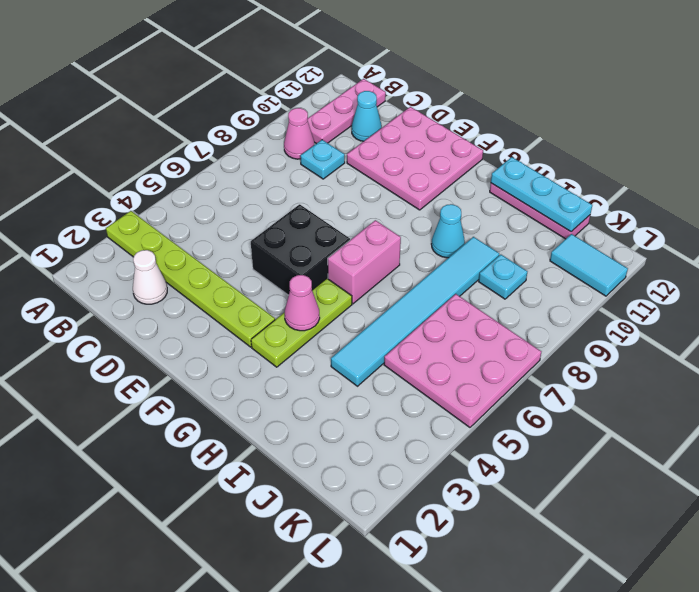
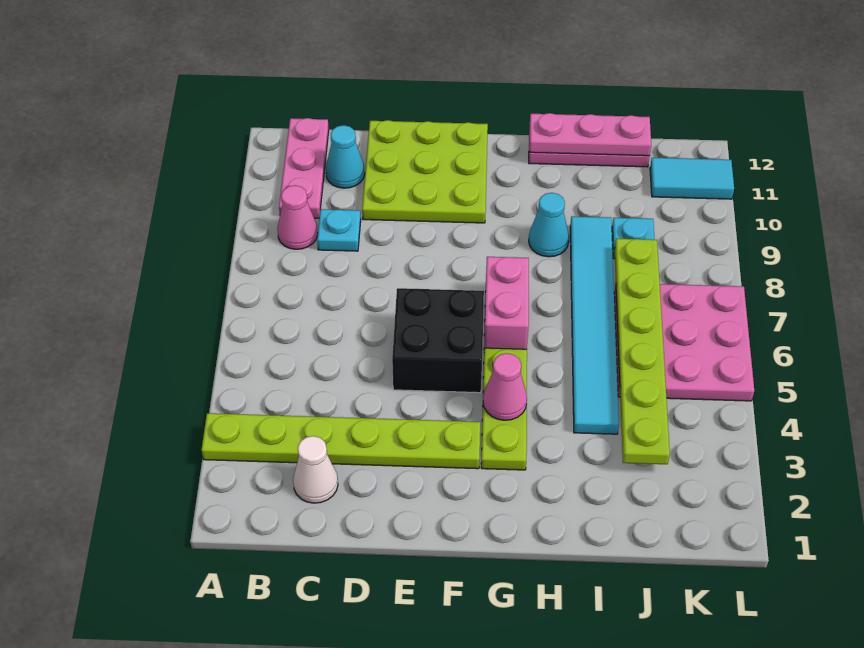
pink 3x3 plate [347,107,483,210] -> lime 3x3 plate [362,120,488,223]
cyan 1x3 plate [491,157,592,232] -> pink 1x3 plate [530,113,651,156]
none -> lime 1x6 plate [615,239,670,464]

